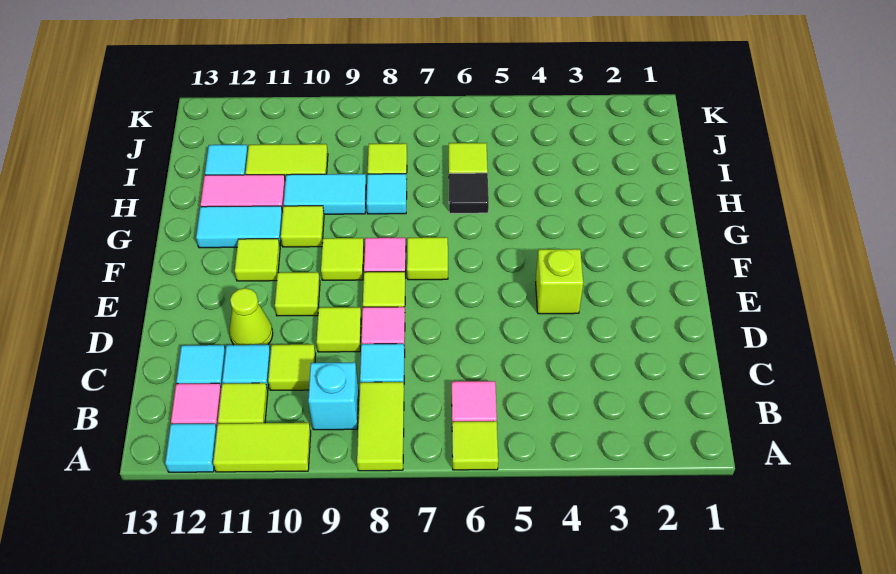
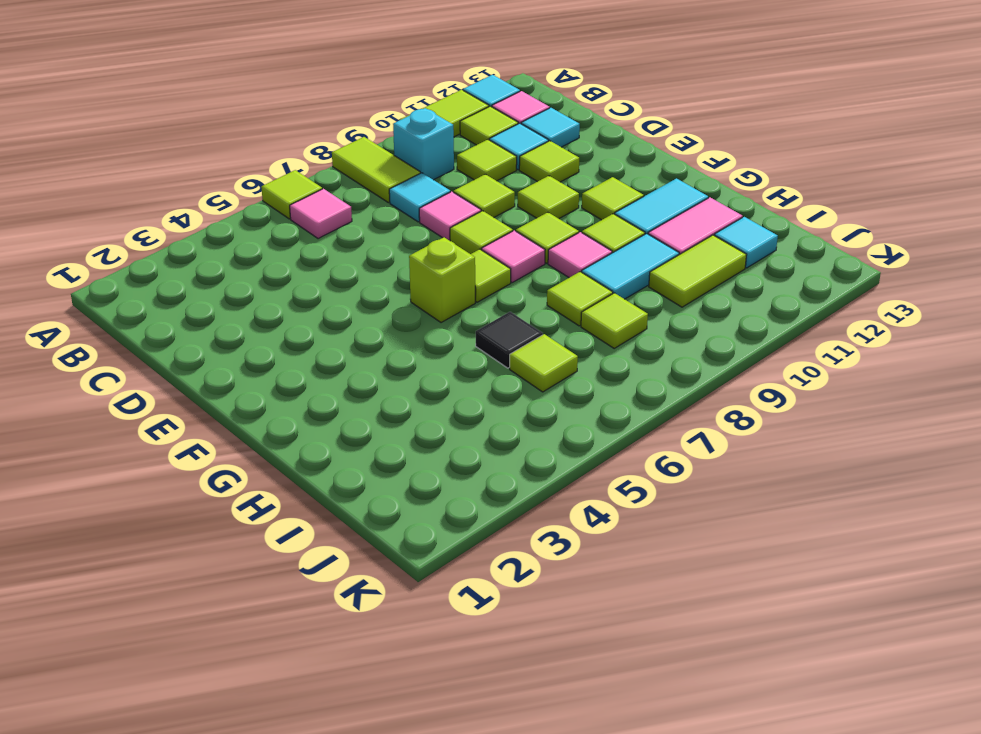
lime 1x1 cone [230,288,273,345] -> lime 1x1 tile [519,141,579,182]
lime 1x1 brick [536,249,583,314] -> lime 1x1 brick moved to [409,237,475,323]
none -> pink 1x1 tile [548,232,612,278]
cyan 1x1 tile [366,174,407,214] -> lime 1x1 tile [547,272,613,326]

